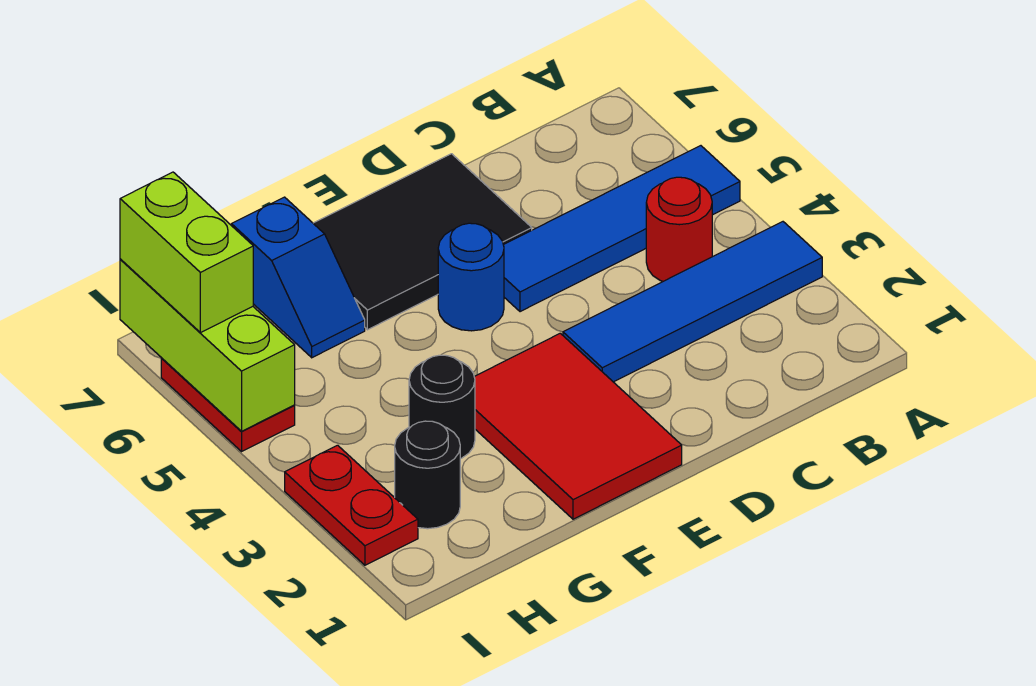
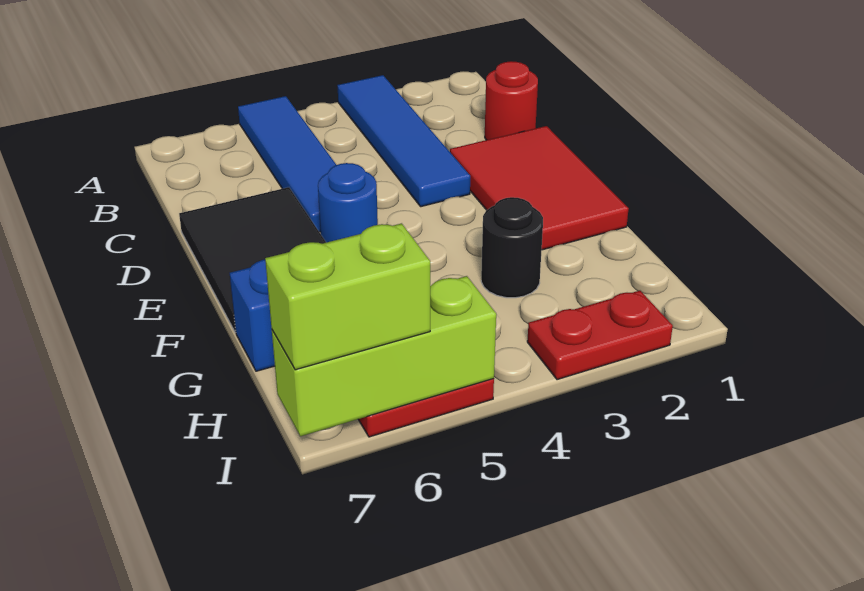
red 1x1 round brick [646,177,712,281] -> red 1x1 round brick moved to [485,61,538,140]
red 2x3 tile [474,333,682,519] -> red 2x3 tile turned to [450,126,629,250]
black 1x1 round brick [395,421,460,529] -> none

